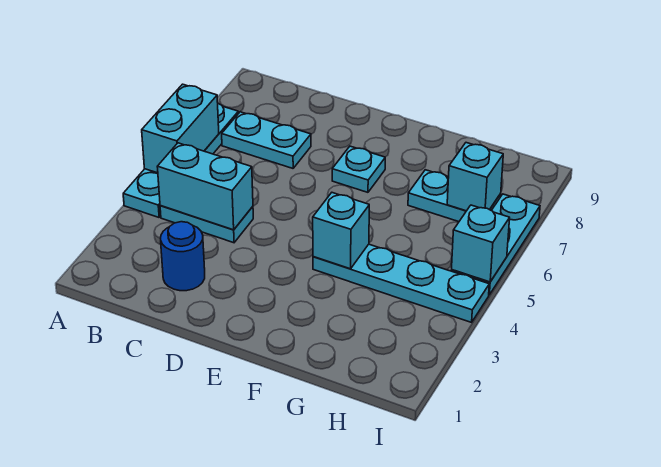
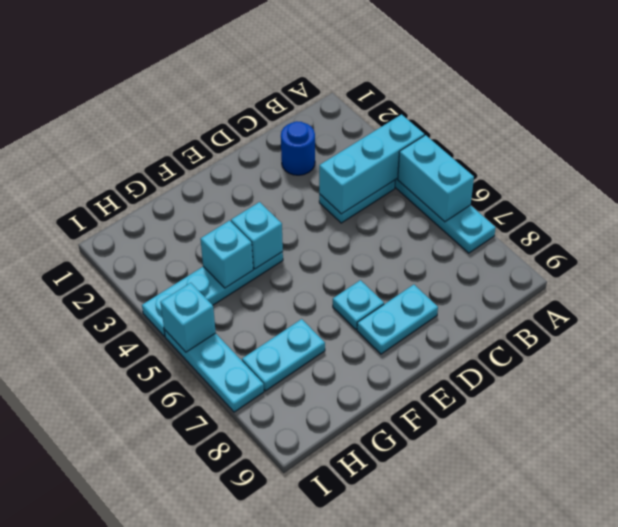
cyan 1x2 brick [157,143,253,230] -> cyan 1x3 brick [319,114,424,214]
cyan 1x2 plate [222,112,311,168] -> cyan 1x2 plate moved to [357,285,438,354]
cyan 1x1 brick [447,143,503,211] -> cyan 1x1 brick moved to [201,221,253,288]

